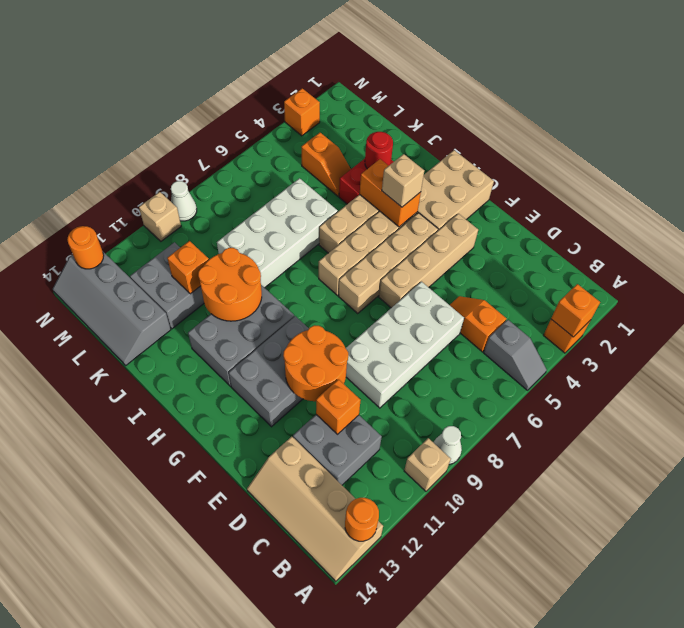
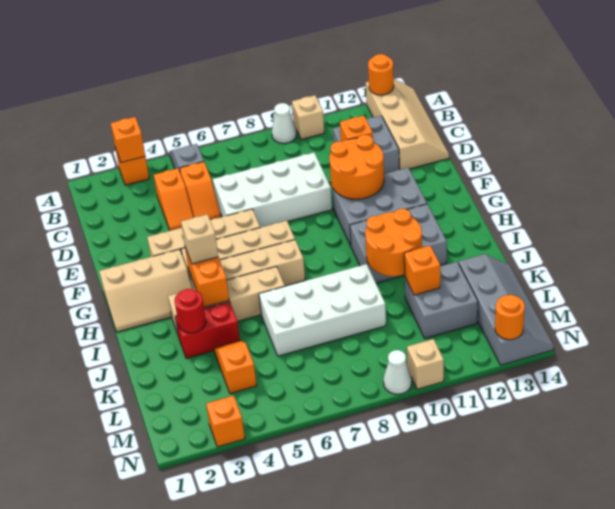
none -> orange 1x2 slope [154,168,194,231]
tan 2x3 brick [417,150,494,230] -> tan 2x3 slope [99,249,192,332]

